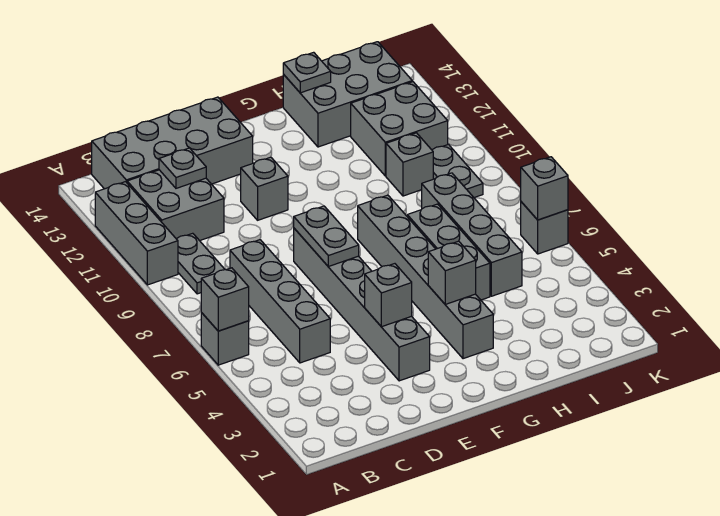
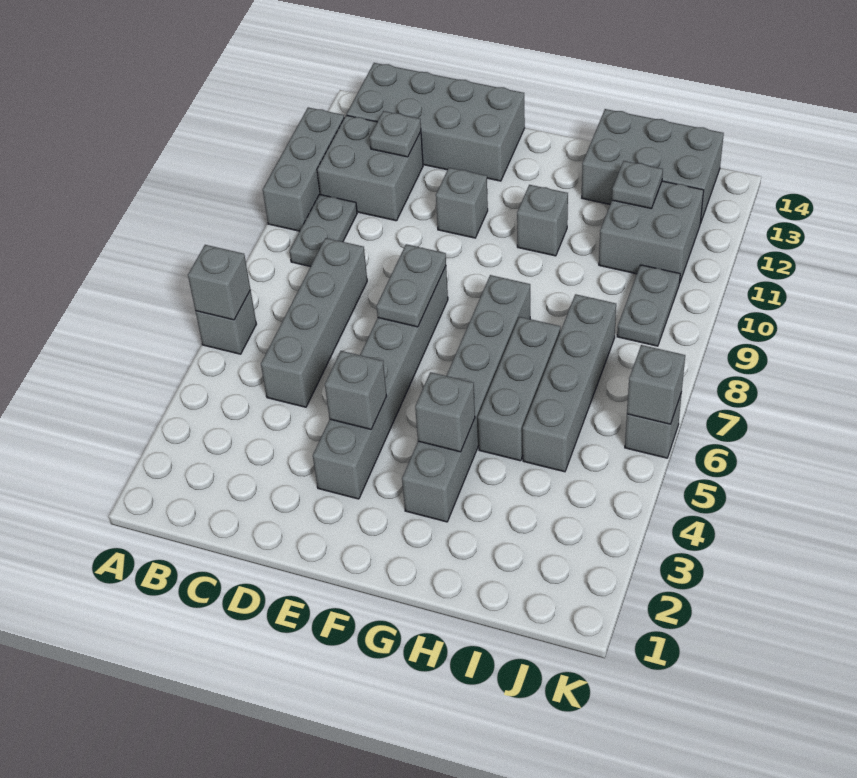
grey 1x1 plate [283,52,331,93] -> grey 1x1 plate moved to [612,161,663,208]
grey 1x1 brick [386,133,433,196] -> grey 1x1 brick moved to [517,185,568,256]

